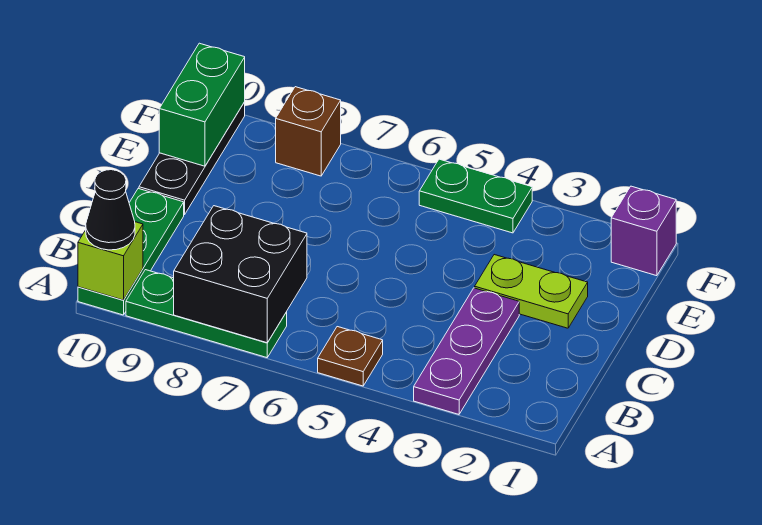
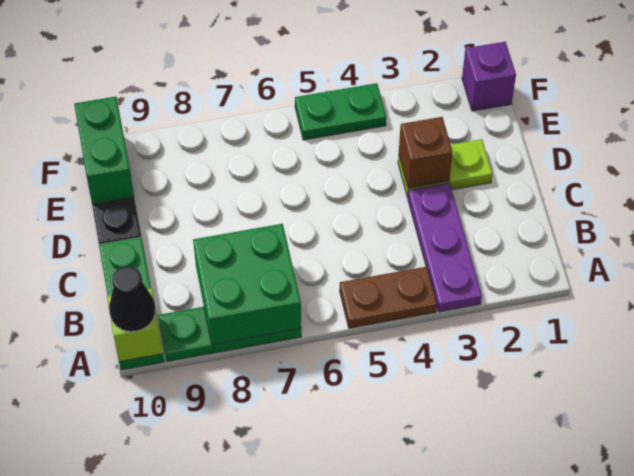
brown 1x1 plate [318,327,383,386] -> brown 1x2 plate [340,267,437,328]
black 2x2 brick [174,206,307,343] -> green 2x2 brick [193,224,301,345]
brown 1x1 brick [276,87,341,176] -> brown 1x1 brick moved to [399,117,453,188]

